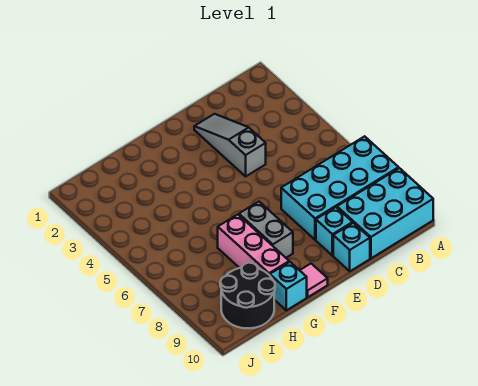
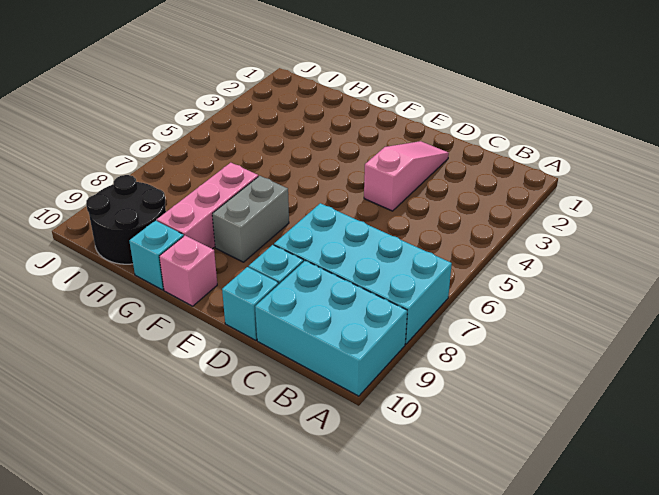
grey 1x3 slope [194,114,266,176] -> pink 1x3 slope [364,141,449,211]
pink 1x1 tile [300,264,328,297] -> pink 1x1 brick [159,236,217,306]

